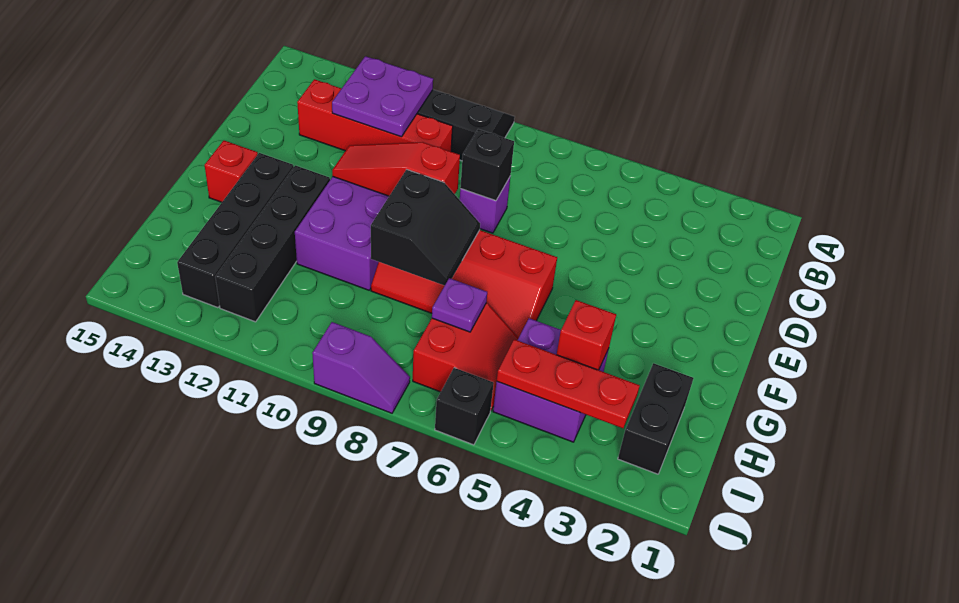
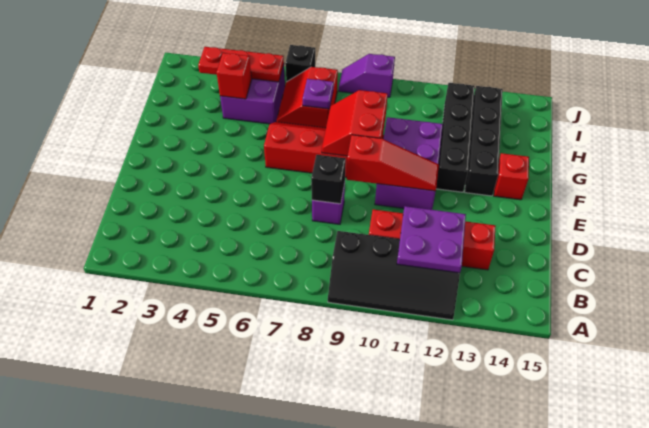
black 2x2 slope [371,170,480,286] -> red 2x2 slope [322,90,388,156]
black 1x2 brick [618,363,693,474] -> none

